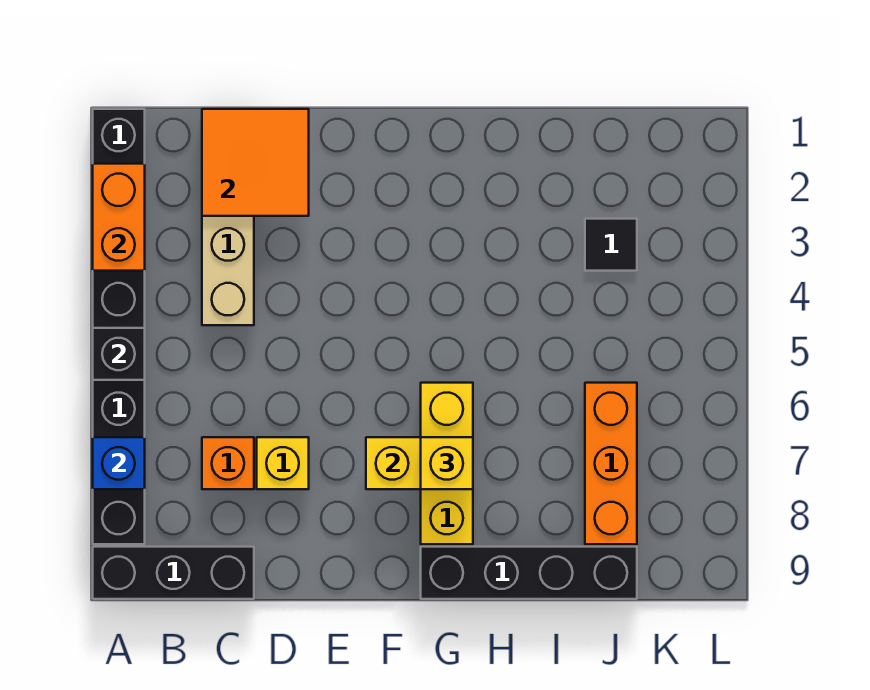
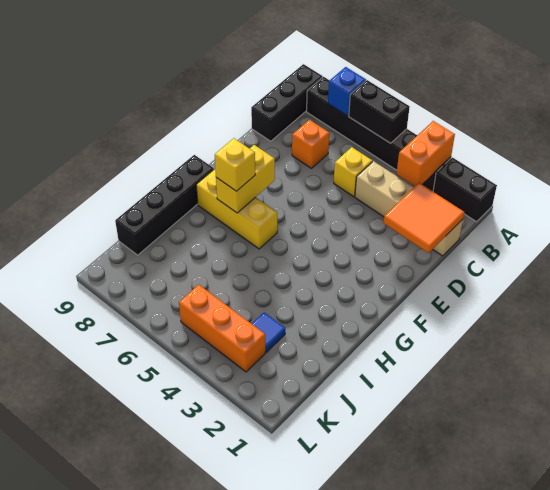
orange 1x2 brick [93,164,145,271] -> orange 1x2 brick turned to [397,121,455,186]
black 1x1 brick [93,328,145,380] -> black 1x2 brick [349,80,410,143]
yellow 1x1 brick [257,437,309,489] -> yellow 1x1 brick moved to [334,147,372,197]
black 1x1 tile [585,219,637,271] -> blue 1x1 tile [252,312,285,352]
orange 1x3 brick [585,383,637,544] -> orange 1x3 brick moved to [179,285,265,372]

